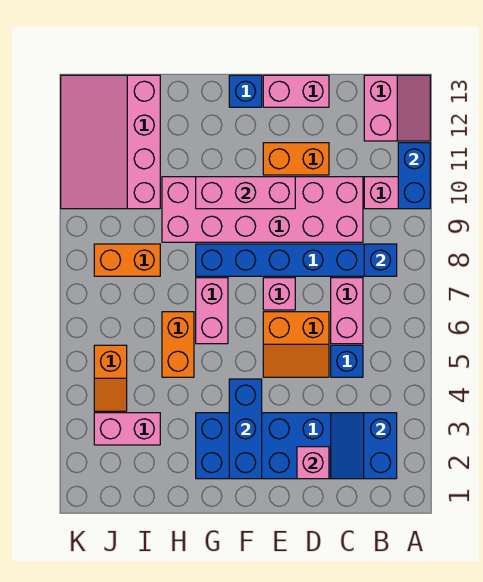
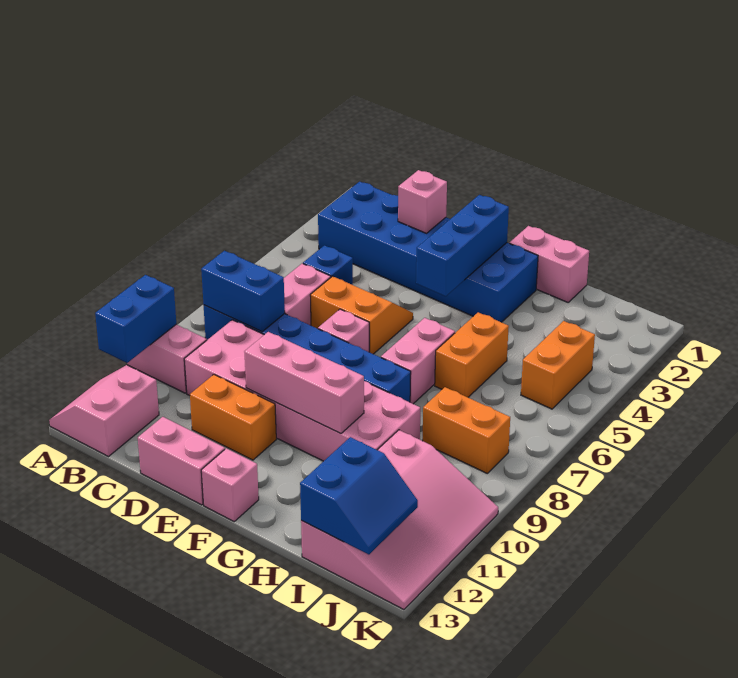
blue 2x2 slope [331,413,397,479] -> blue 2x2 slope moved to [300,437,418,555]
blue 1x1 brick [364,244,397,276] -> blue 1x2 brick [201,251,285,332]
blue 1x1 brick [229,75,262,107] -> pink 1x1 brick [201,448,259,521]
pink 1x2 brick [94,413,160,445] -> pink 1x2 brick moved to [509,226,589,302]
orange 1x2 slope [94,345,127,411] -> orange 1x2 brick [521,321,595,409]

